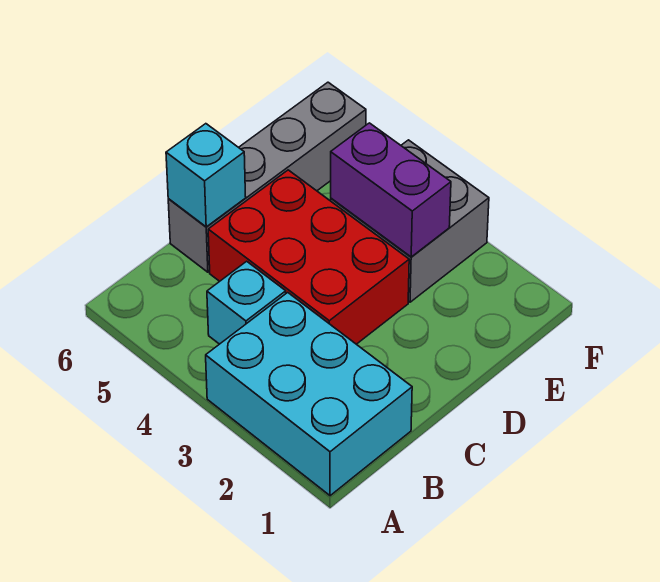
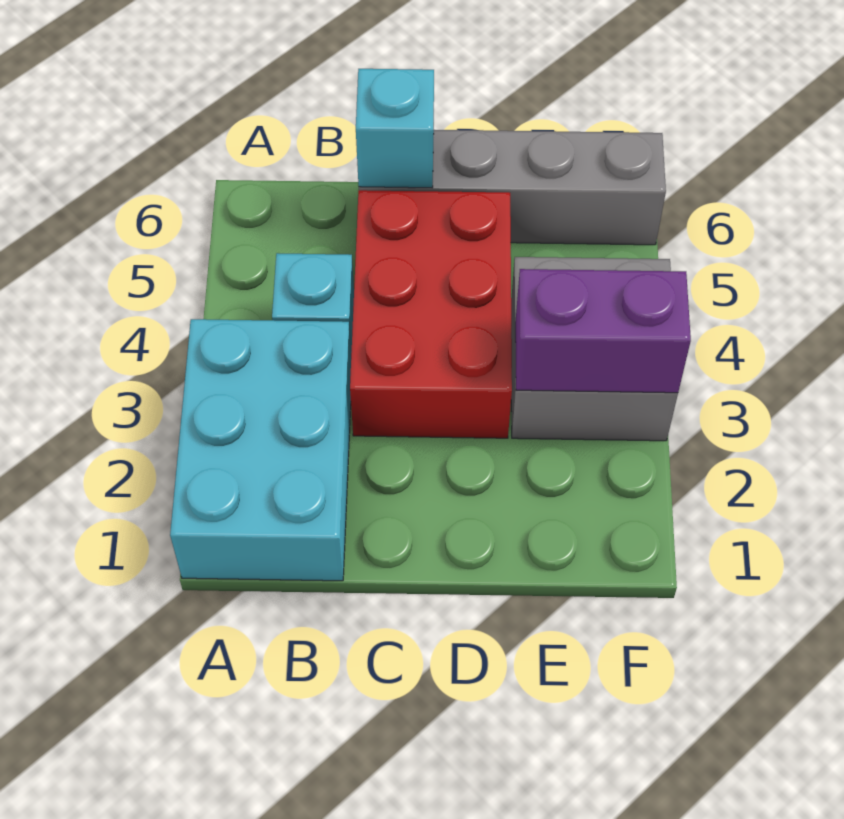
purple 1x2 brick [331,123,451,257] -> purple 1x2 brick turned to [515,269,691,393]

